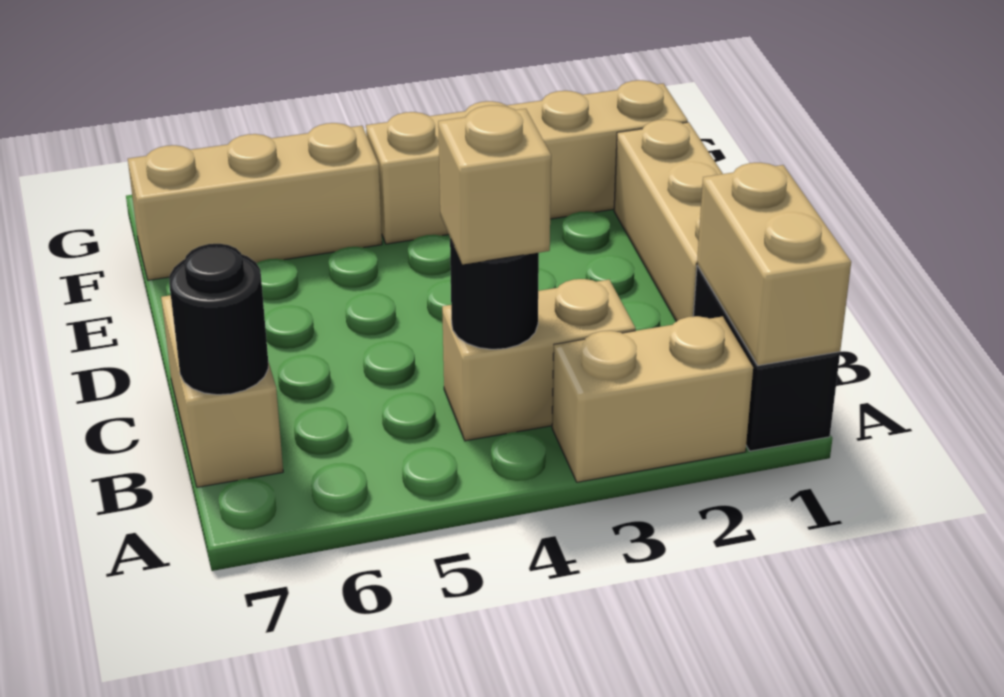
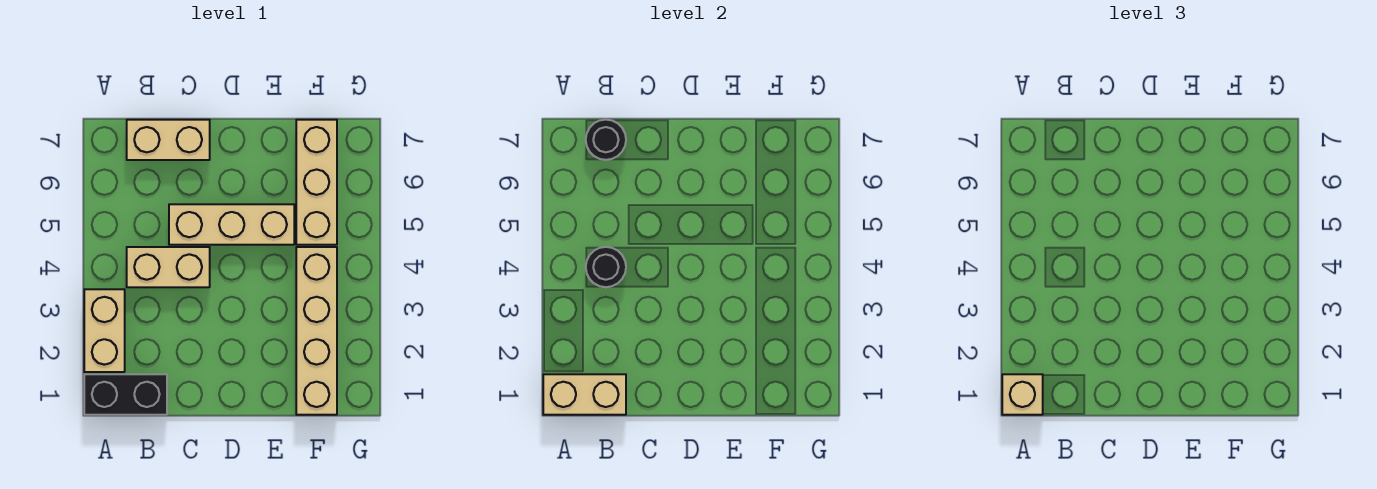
tan 1x2 brick [442,279,636,441] -> tan 1x2 brick turned to [127,247,210,287]
tan 1x1 brick [438,105,551,264] -> tan 1x1 brick moved to [1002,374,1043,415]
tan 1x3 brick [614,119,723,322] -> tan 1x3 brick moved to [169,204,294,245]

